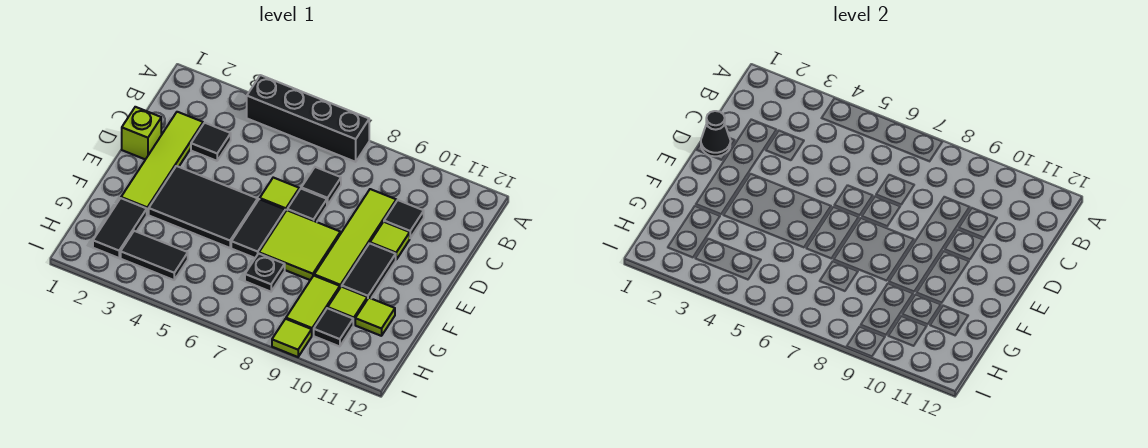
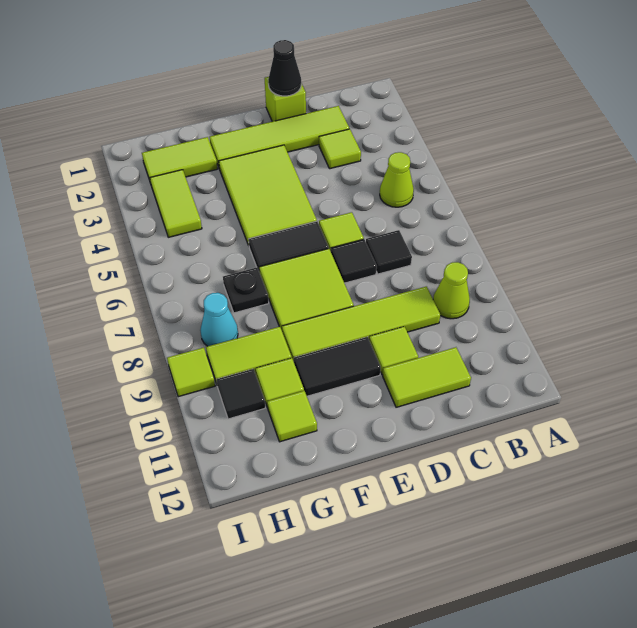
black 1x4 brick [247,75,369,162] -> none
none -> lime 1x1 cone [380,152,414,207]
none -> lime 1x1 cone [433,262,470,319]
black 1x1 tile [191,123,231,161] -> lime 1x1 tile [319,129,361,169]
black 1x1 tile [384,200,424,238] -> none
none -> lime 1x2 tile [383,347,471,407]
black 2x3 tile [149,166,258,248] -> lime 2x3 tile [219,145,317,245]
black 1x2 tile [93,198,147,258] -> lime 1x2 tile [142,137,217,183]
black 1x2 tile [121,231,188,280] -> lime 1x2 tile [150,170,202,237]
none -> cyan 1x1 cone [200,293,238,346]

